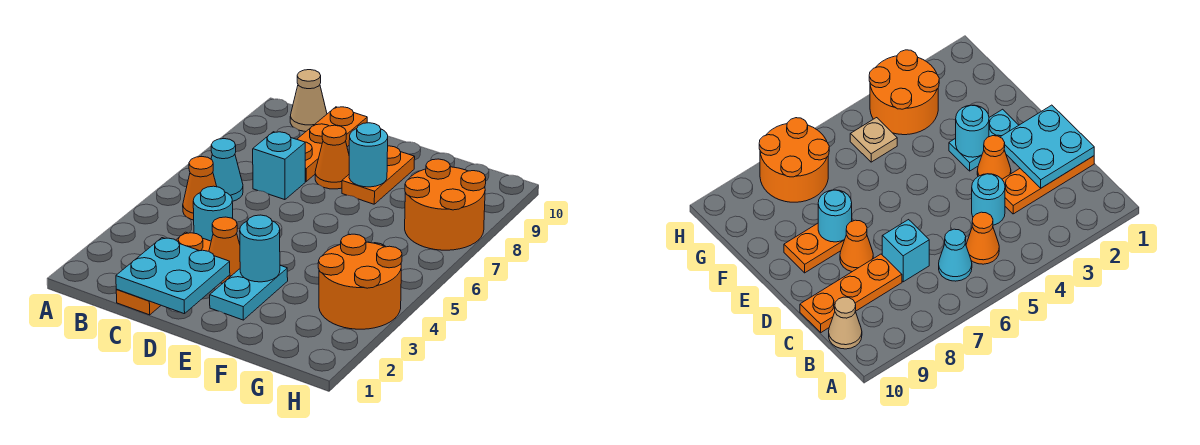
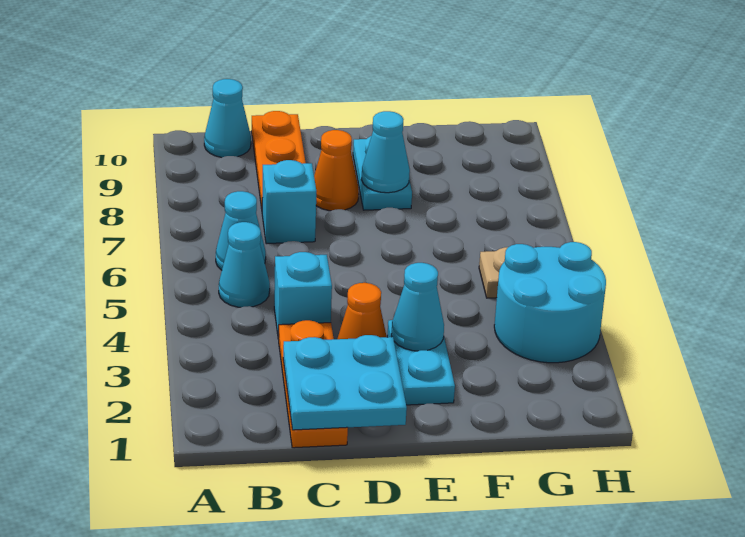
orange 1x1 cone [183,157,217,220] -> cyan 1x1 cone [219,222,270,307]
tan 1x1 cone [290,70,327,132] -> cyan 1x1 cone [204,79,251,158]
cyan 1x1 round brick [193,186,233,241] -> cyan 1x1 brick [274,252,332,339]
cyan 1x1 round brick [240,215,280,282] -> cyan 1x1 cone [391,263,444,351]
orange 1x2 plate [342,146,415,204] -> cyan 1x2 plate [353,136,412,210]
cyan 1x1 round brick [349,123,388,187] -> cyan 1x1 cone [361,111,410,193]
orange 2x2 round brick [318,234,402,329] -> cyan 2x2 round brick [494,242,606,363]
orange 2x2 round brick [405,159,486,250] -> none

